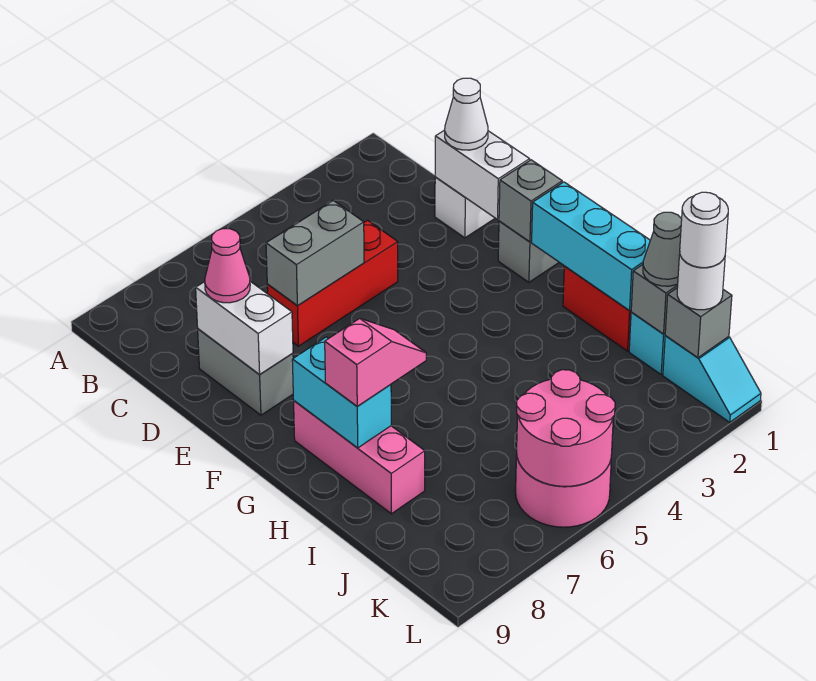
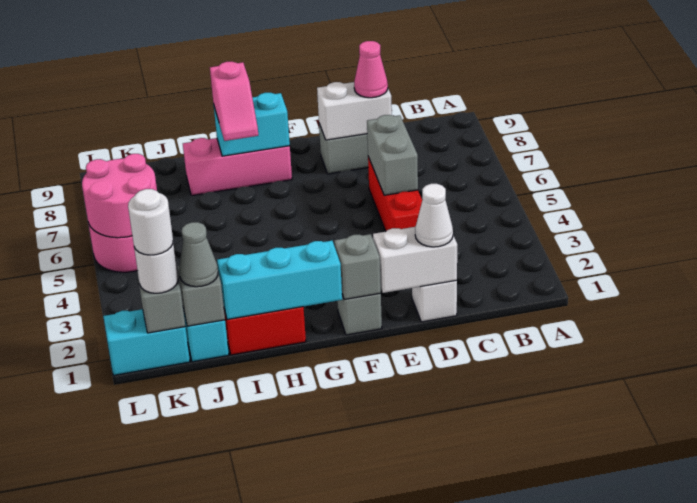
cyan 1x2 slope [663,336,761,422] -> cyan 1x2 brick [103,309,190,375]

